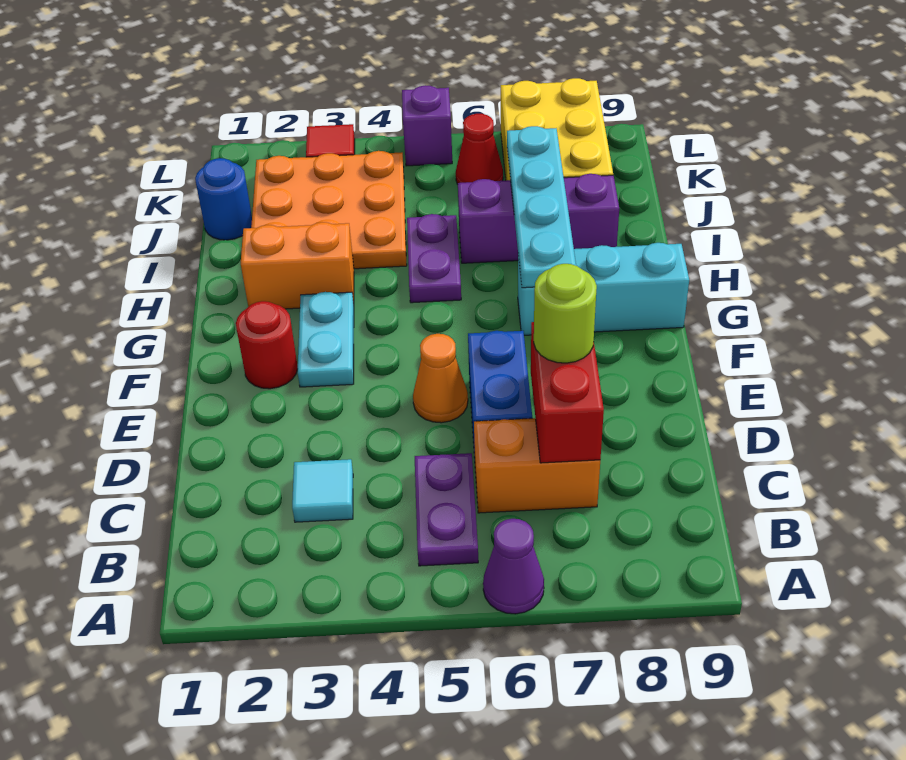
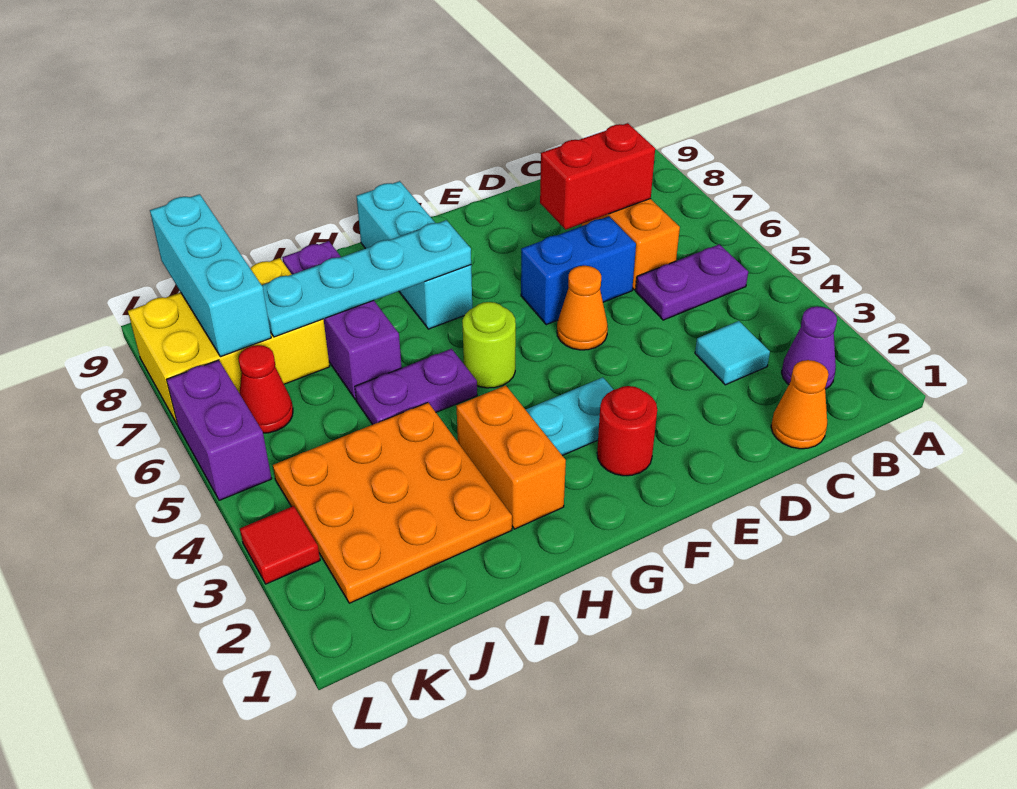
purple 1x1 cone [483,519,544,614] -> purple 1x1 cone moved to [782,306,837,389]
none -> orange 1x1 cone [771,360,829,449]
lime 1x1 round brick [534,264,597,363] -> lime 1x1 round brick moved to [462,302,516,388]
blue 1x1 round brick [195,158,252,240] -> none
none -> cyan 1x3 brick [150,194,271,357]
purple 1x1 brick [402,85,452,166] -> purple 1x2 brick [167,360,272,500]

